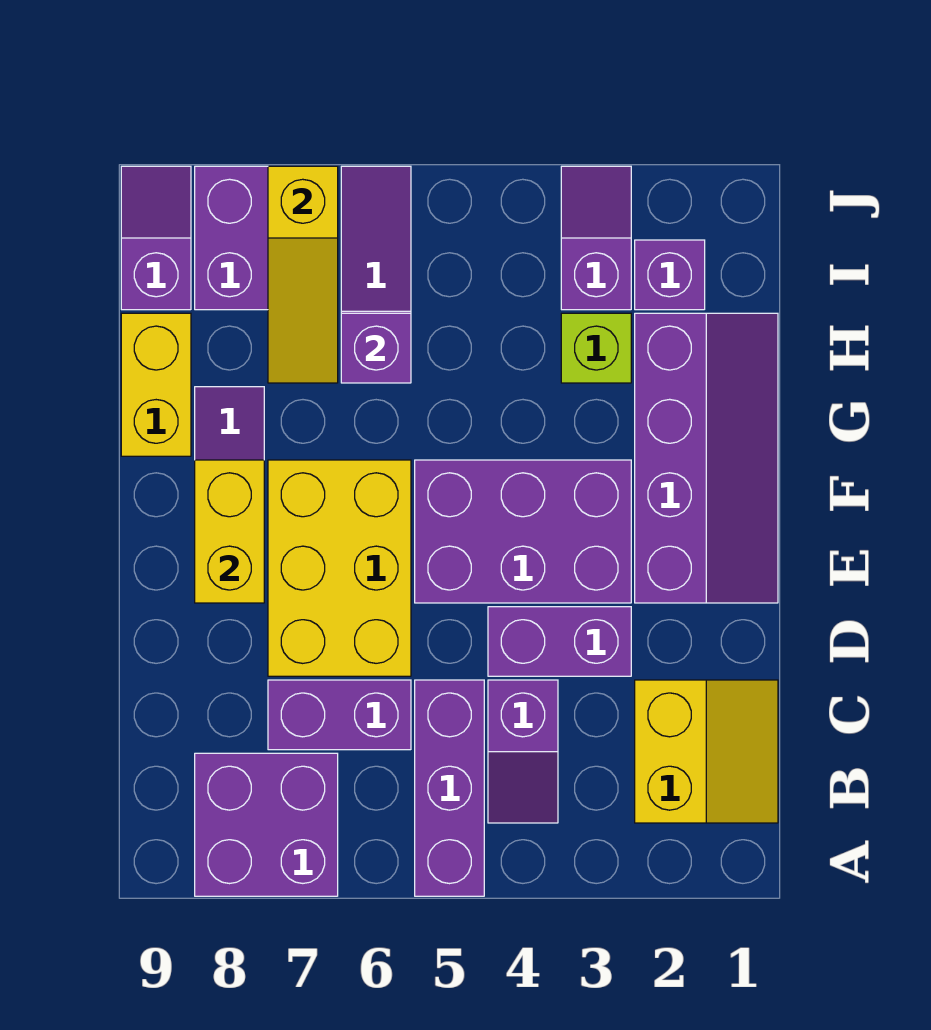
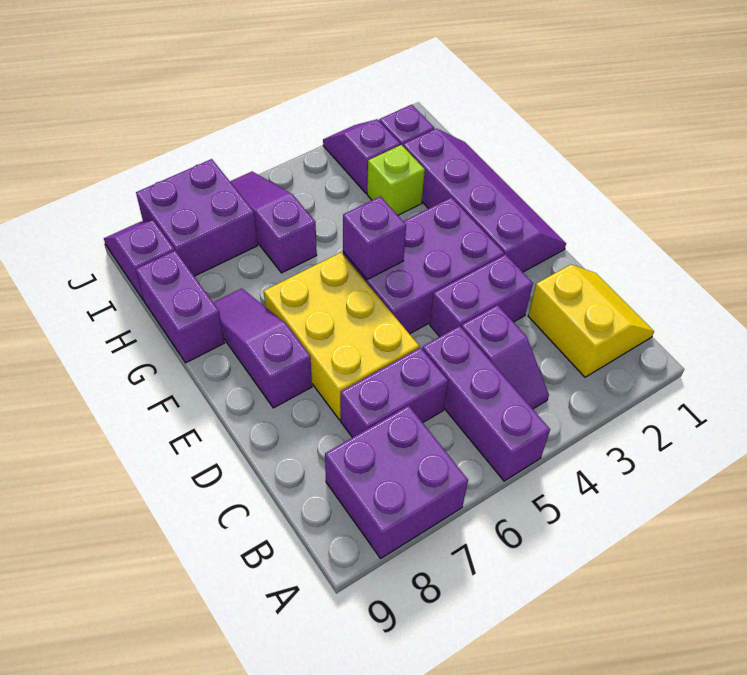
yellow 1x2 brick [195,460,264,603] -> none
yellow 1x2 brick [121,313,191,456] -> purple 1x2 brick [136,251,224,363]
purple 1x1 brick [341,313,411,383] -> purple 1x1 brick moved to [343,196,406,280]
yellow 1x3 slope [268,166,338,383] -> none

